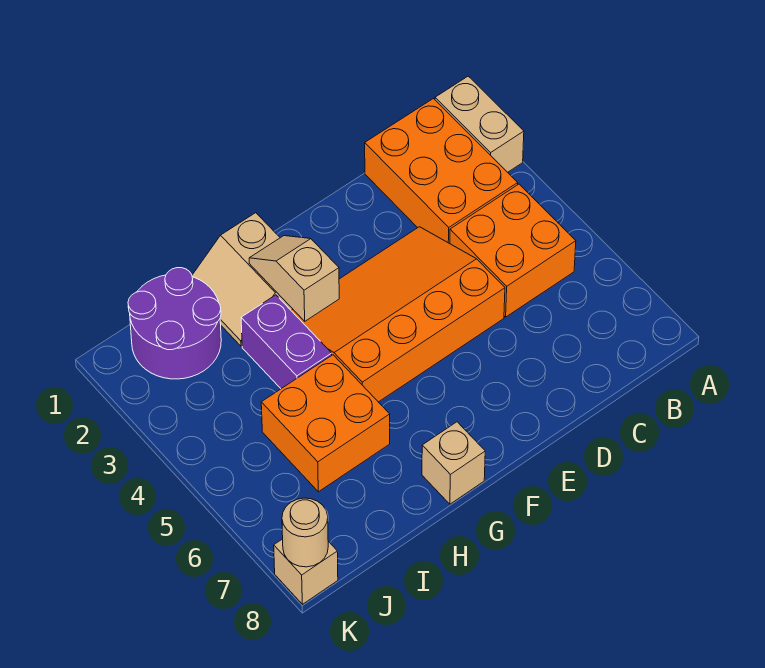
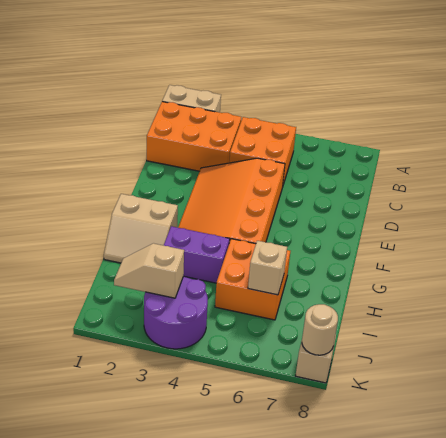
tan 1x2 slope [249,236,339,321] -> tan 1x2 slope moved to [114,243,184,298]
tan 1x1 brick [422,422,485,504] -> tan 1x1 brick moved to [248,241,287,295]
purple 2x2 round brick [128,268,221,379] -> purple 2x2 round brick moved to [144,276,208,349]

